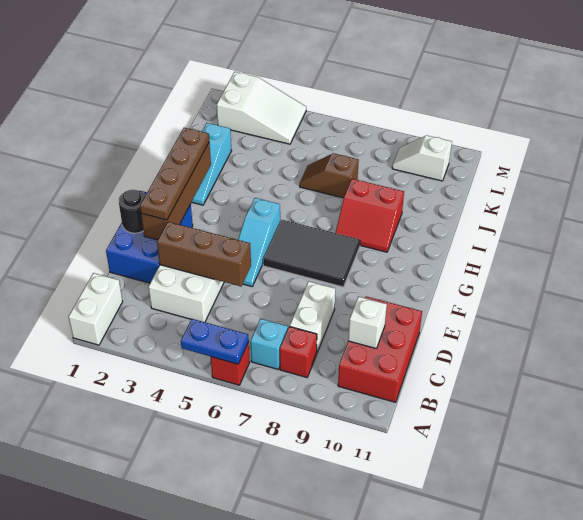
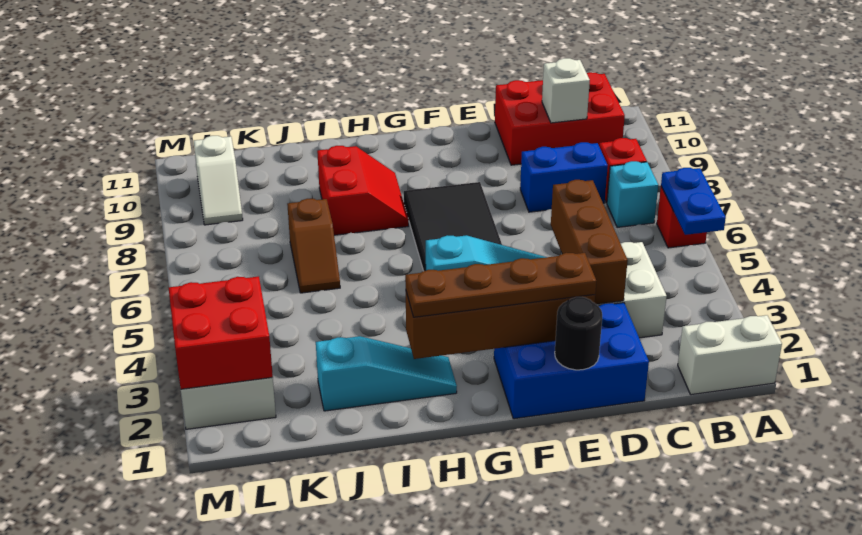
white 1x2 brick [290,281,335,354] -> blue 1x2 brick [520,142,608,212]
none -> red 2x2 brick [169,276,273,389]

